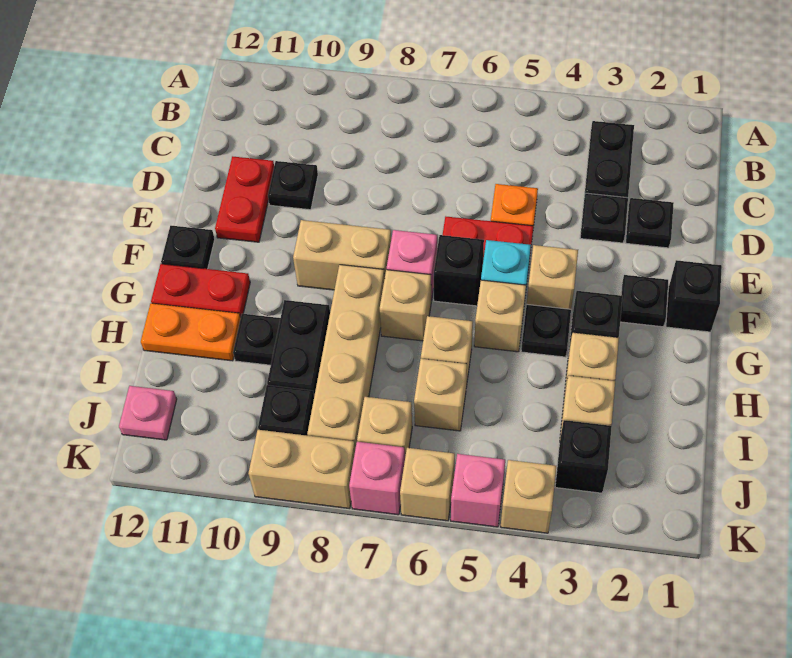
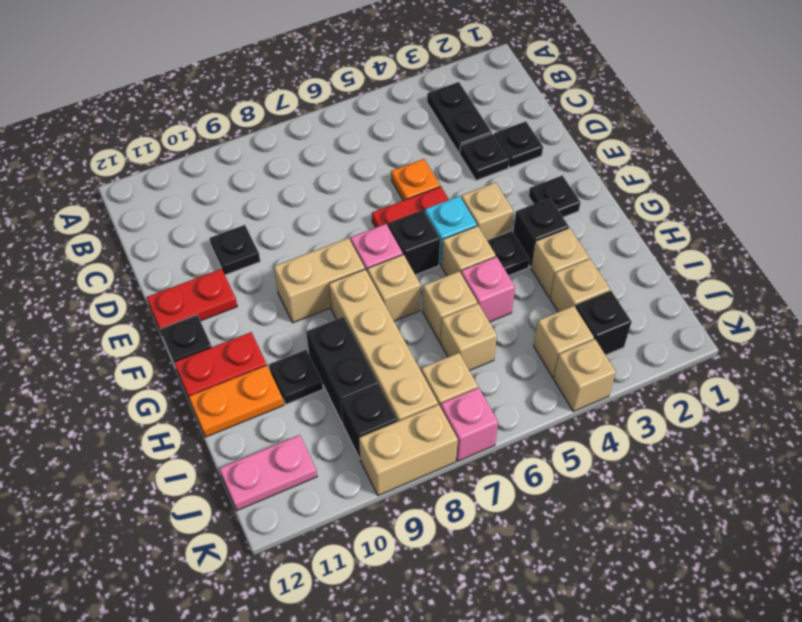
red 1x2 plate [215,156,274,242] -> red 1x2 plate turned to [146,269,237,332]
black 1x1 brick [666,260,722,332] -> none
pink 1x1 plate [119,386,177,440] -> pink 1x2 plate [219,435,317,511]
pink 1x1 brick [451,454,505,527] -> pink 1x1 brick moved to [461,257,515,322]
tan 1x1 brick [400,448,455,521] -> tan 1x1 brick moved to [534,306,594,377]

